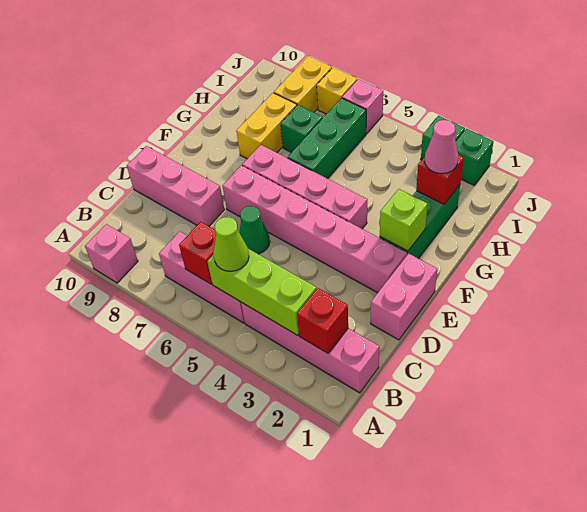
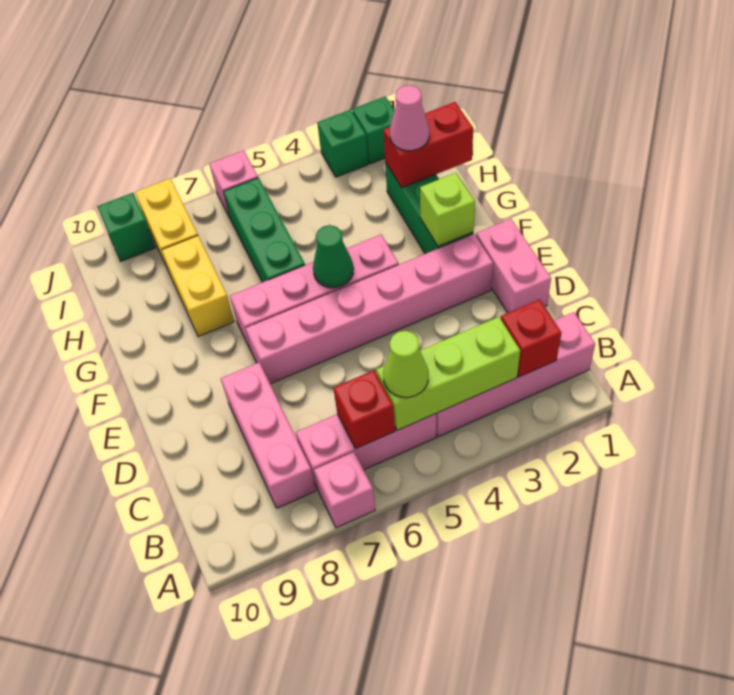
pink 1x1 brick [85,224,138,283] -> pink 1x1 brick moved to [314,452,375,528]
green 1x1 cone [239,206,270,254] -> green 1x1 cone moved to [313,225,354,288]
pink 1x3 brick [127,146,225,226] -> pink 1x3 brick turned to [221,363,316,508]
red 1x1 brick [416,155,464,204] -> red 1x2 brick [384,102,473,188]
green 1x1 brick [281,105,323,153] -> green 1x1 brick moved to [97,193,155,262]
yellow 1x1 brick [317,67,357,114] -> none

